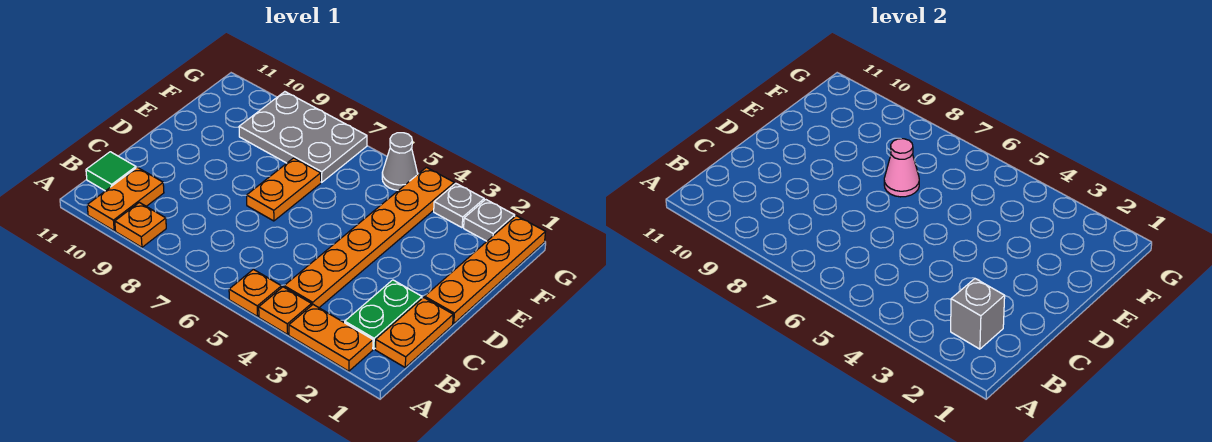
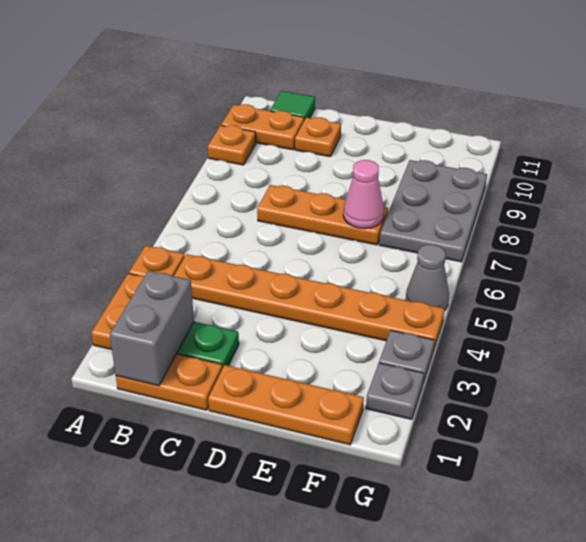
orange 1x1 plate [229,269,282,317] -> orange 1x1 plate moved to [295,117,341,157]
grey 1x1 brick [951,279,1005,349] -> grey 1x2 brick [110,271,194,386]
orange 1x4 plate [425,216,545,324] -> orange 1x3 plate [208,365,364,445]
orange 1x2 plate [247,158,321,221] -> orange 1x3 plate [257,185,388,245]

